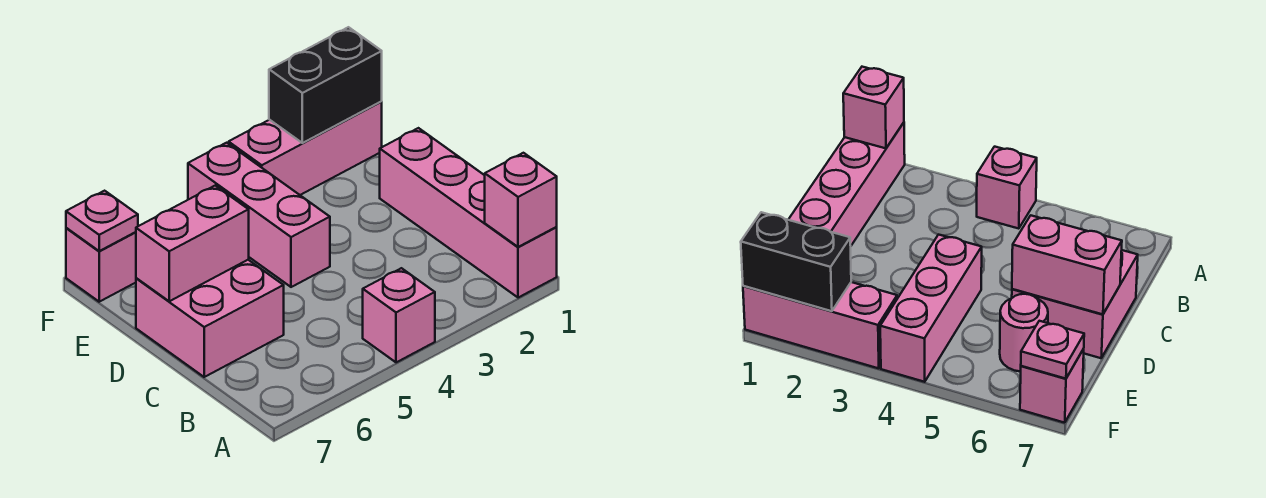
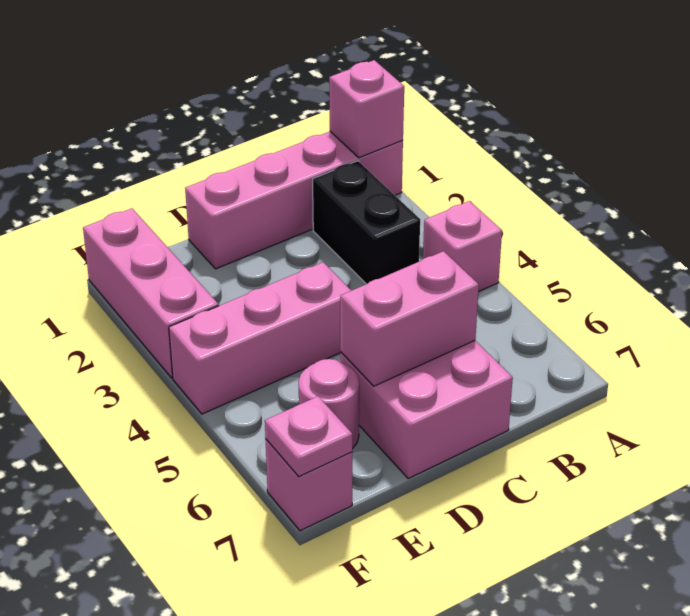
pink 1x2 brick [136,186,249,301] -> pink 1x2 brick turned to [340,251,479,386]
black 1x2 brick [269,27,382,143] -> black 1x2 brick moved to [313,161,420,284]

